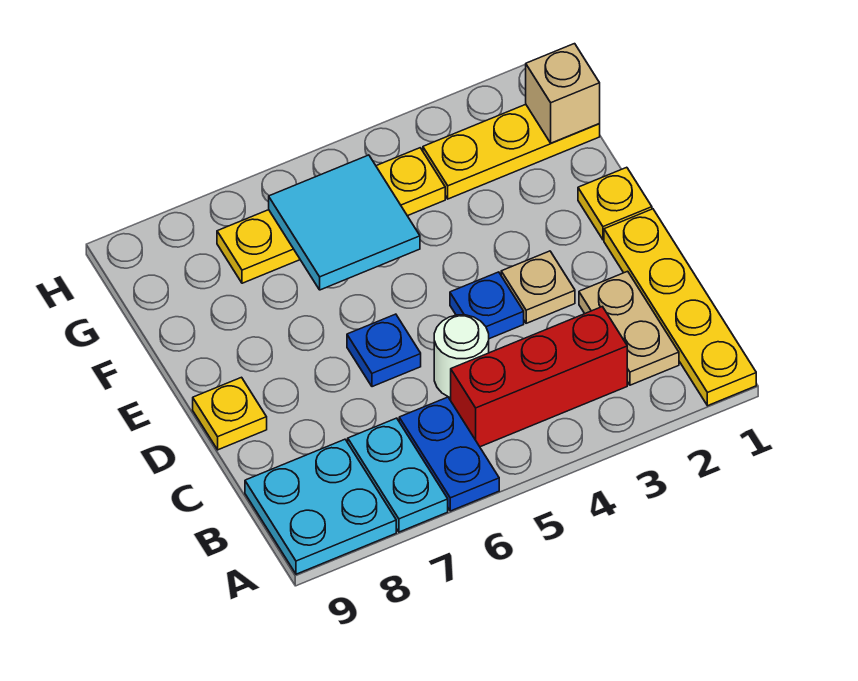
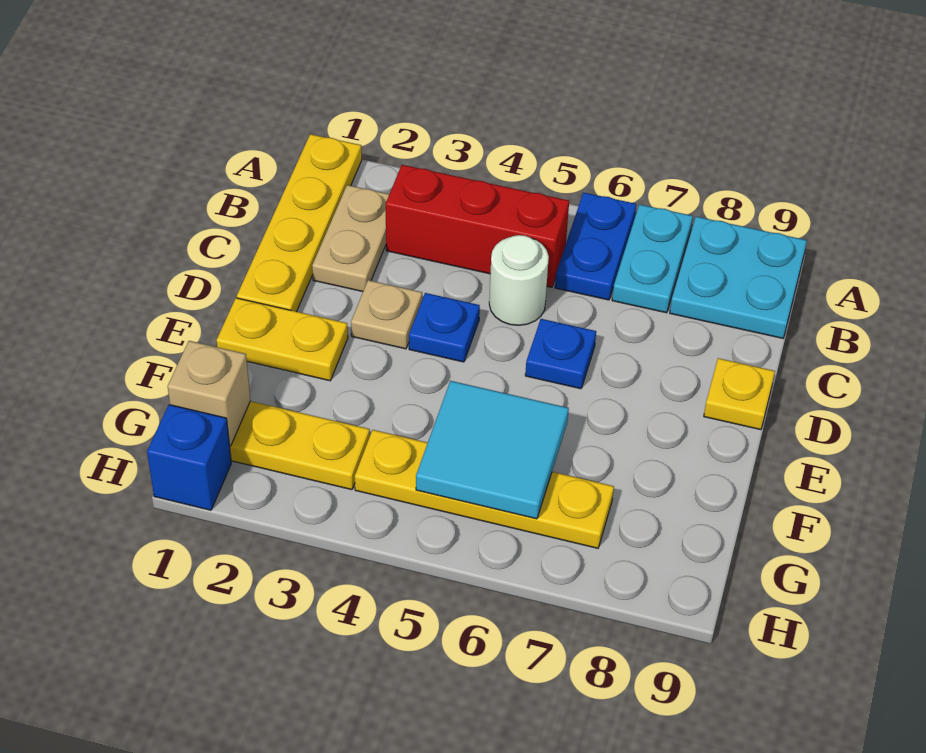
yellow 1x1 plate [578,167,652,240] -> yellow 1x2 plate [217,298,348,381]
none -> blue 1x1 brick [147,405,231,510]

